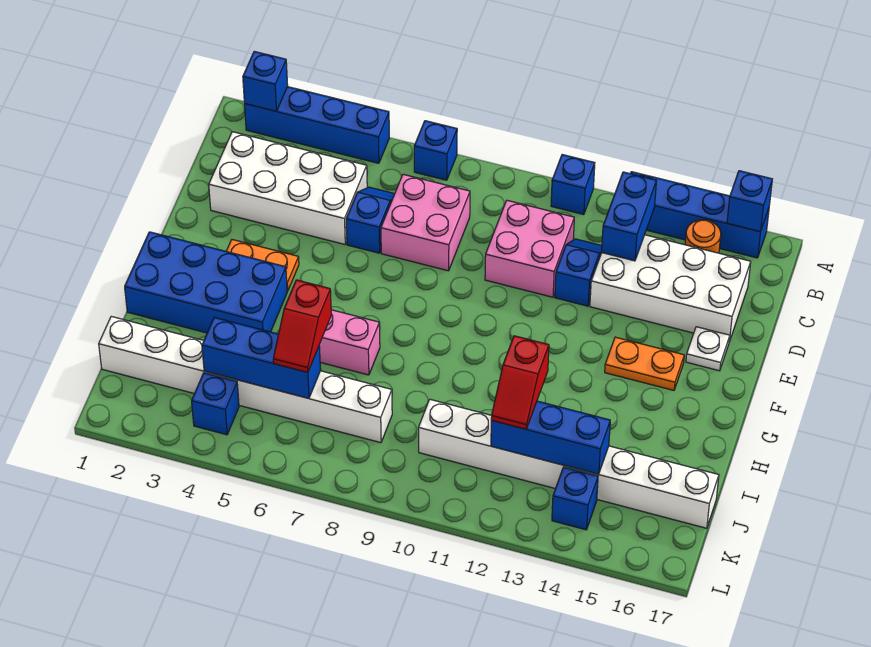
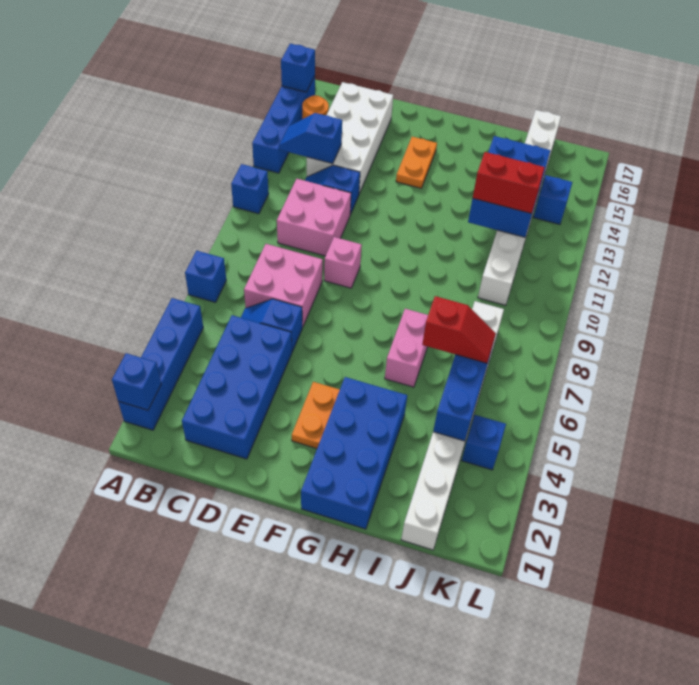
blue 1x2 brick [602,172,656,261] -> blue 1x2 slope [279,113,342,164]
white 2x4 brick [209,132,367,244] -> blue 2x4 brick [182,315,292,459]
none -> pink 1x1 brick [324,237,362,288]
white 1x1 plate [686,327,730,371] -> none
red 1x2 slope [491,336,549,429] -> red 1x2 brick [473,152,545,214]
blue 1x3 brick [491,401,610,474] -> blue 2x3 brick [468,136,550,237]

